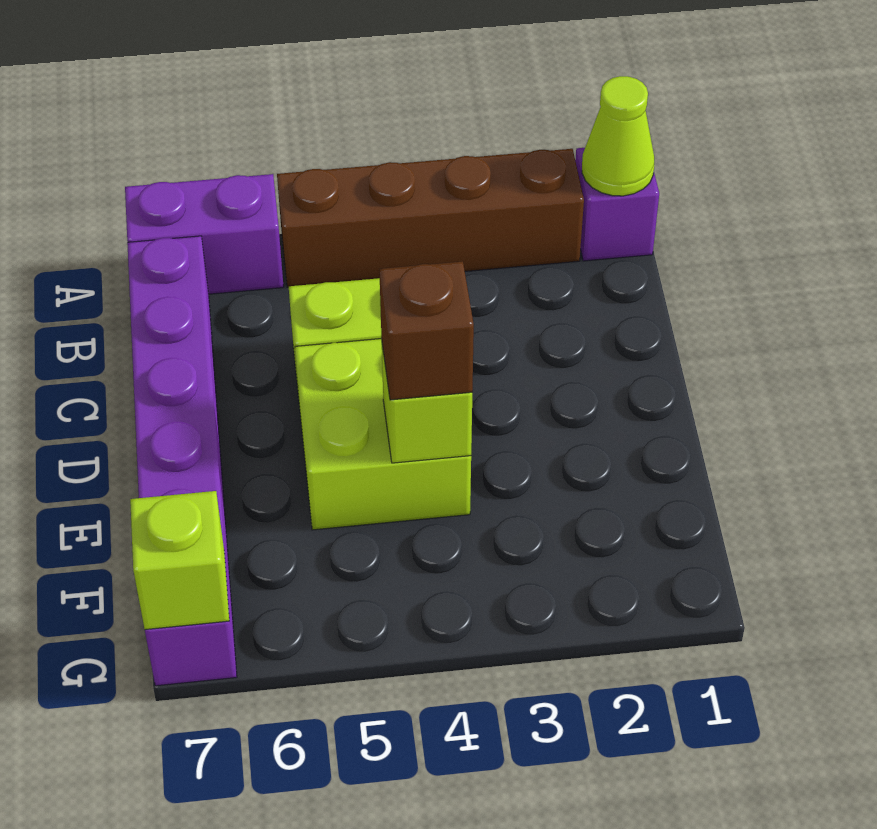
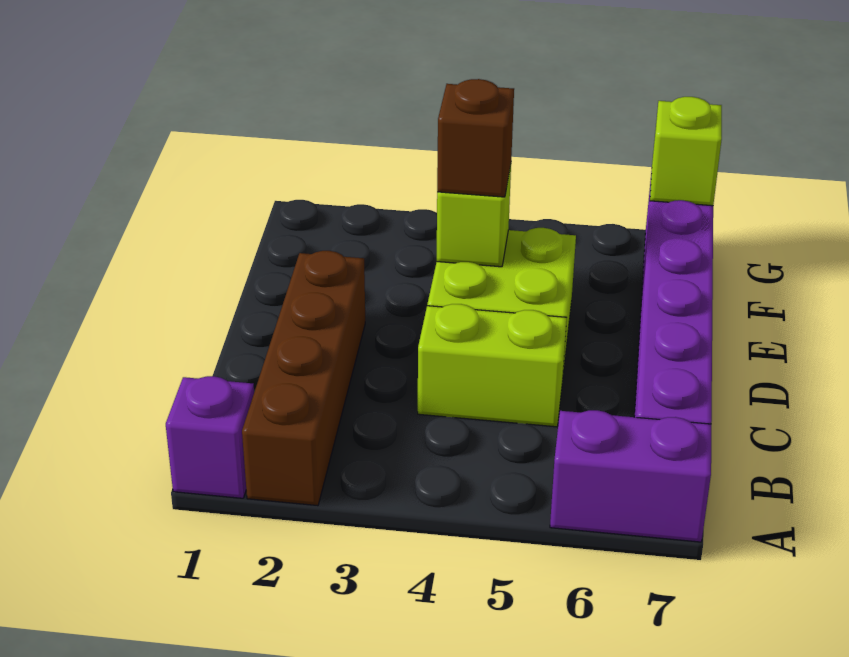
lime 1x1 cone [582,76,654,196] -> none
brown 1x4 brick [277,149,584,287] -> brown 1x4 brick turned to [242,251,365,506]

